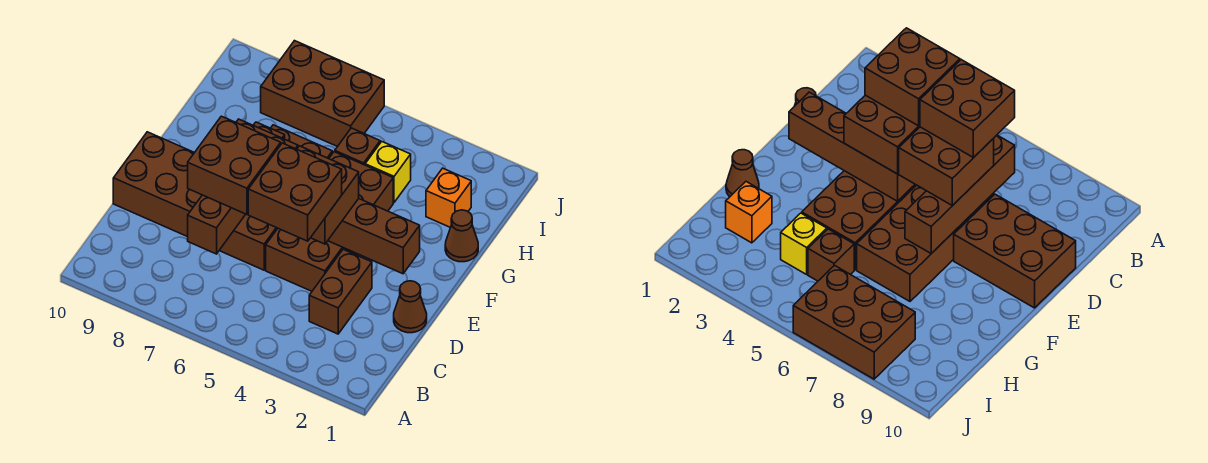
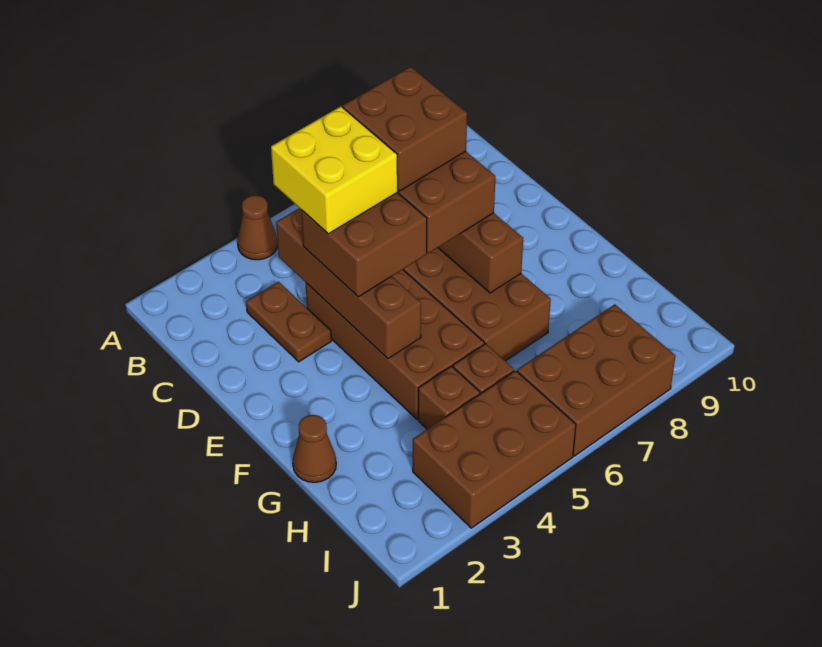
brown 1x2 brick [309,249,372,334] -> brown 1x2 plate [246,282,331,362]
brown 2x2 brick [248,143,342,241] -> yellow 2x2 brick [271,106,398,234]
brown 1x1 cone [394,281,427,333] -> brown 1x1 cone moved to [237,195,278,260]
brown 2x3 brick [113,132,202,237] -> brown 2x3 brick moved to [413,371,576,528]
brown 1x4 brick [328,199,420,274] -> brown 1x4 brick turned to [276,208,421,358]
orange 1x1 brick [426,168,471,227] -> none
yellow 1x1 brick [365,142,411,202] -> brown 1x1 brick [418,366,480,429]

